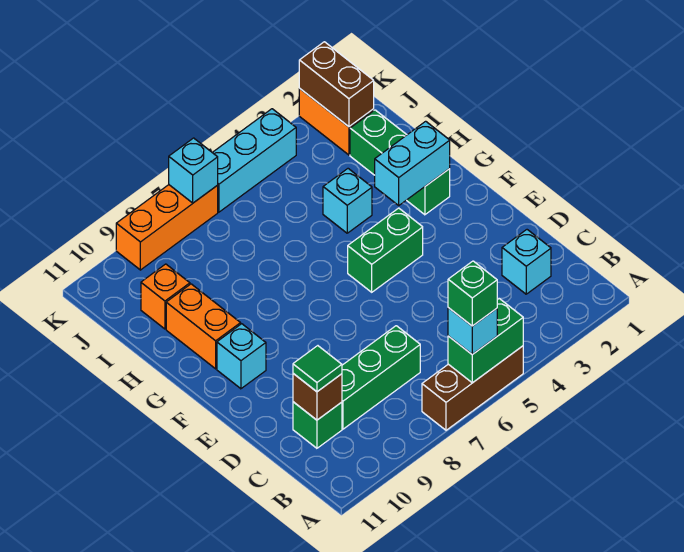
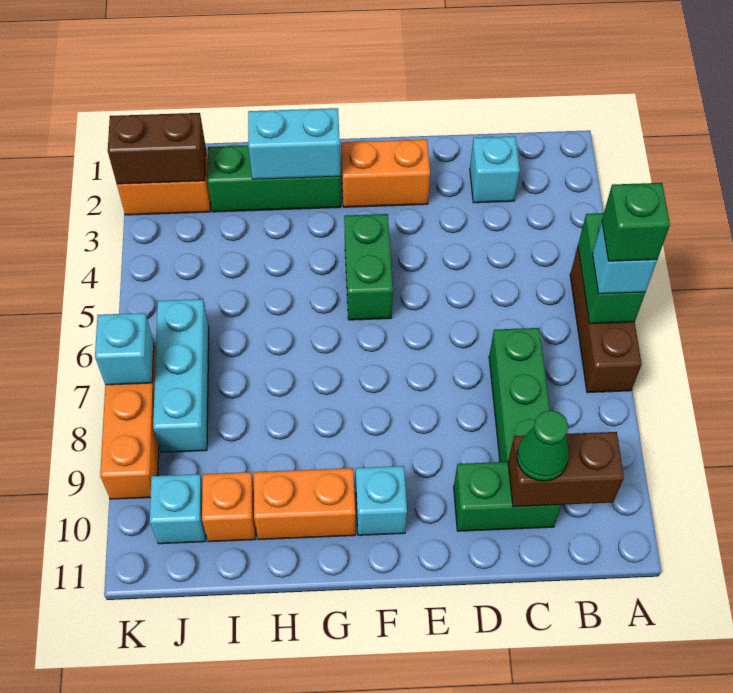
green 1x1 brick [293,402,342,448] -> green 1x2 brick [454,462,562,531]
brown 1x1 brick [293,374,342,420] -> brown 1x2 brick [508,432,624,507]
green 1x1 tile [293,346,342,392] -> green 1x1 cone [517,410,569,481]
none -> orange 1x2 brick [341,139,430,207]
cyan 1x2 brick [375,121,450,205] -> cyan 1x2 brick turned to [248,108,340,179]
cyan 1x1 brick [323,169,372,233] -> cyan 1x1 brick moved to [150,474,206,544]
cyan 1x3 brick [212,109,296,212] -> cyan 1x3 brick moved to [153,299,209,452]

